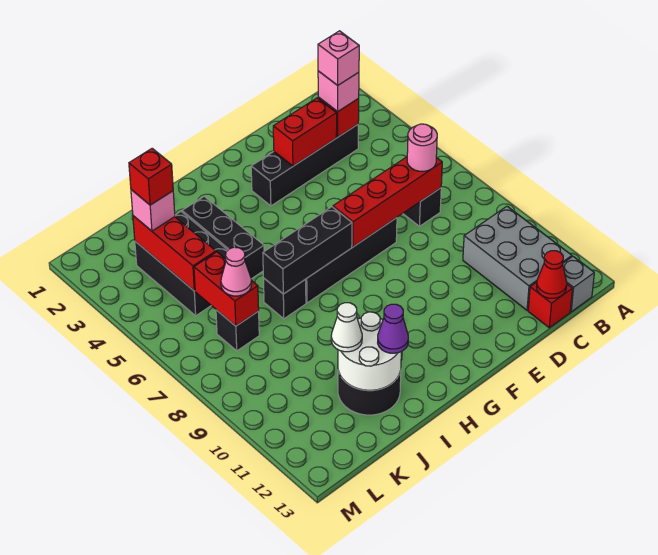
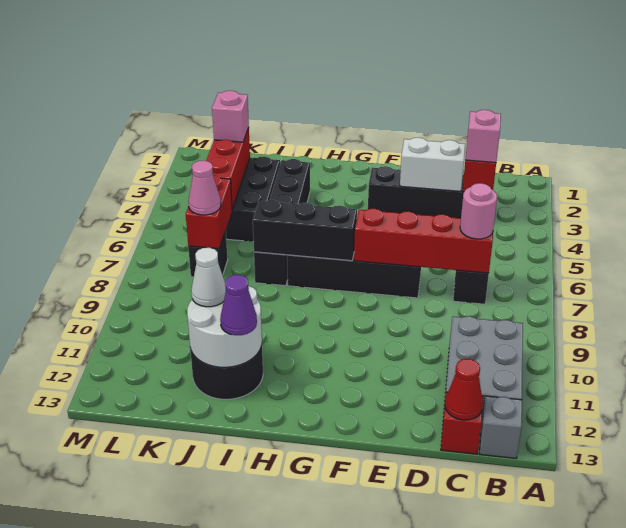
pink 1x1 brick [318,31,359,85] -> none
red 1x2 brick [273,98,337,166] -> white 1x2 brick [400,138,465,191]
red 1x1 brick [129,148,173,205] -> none

